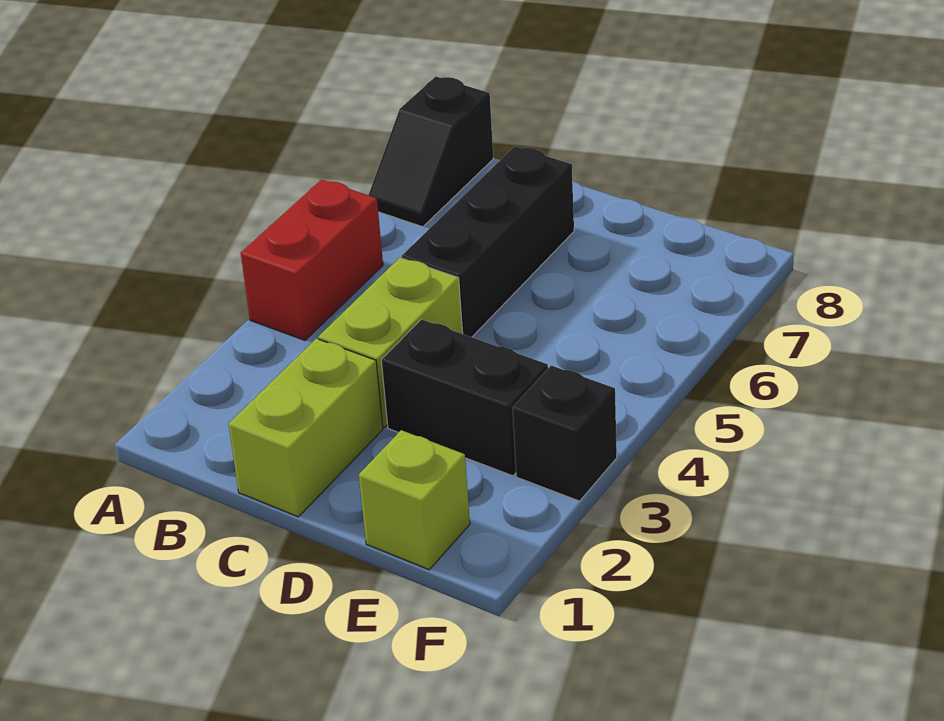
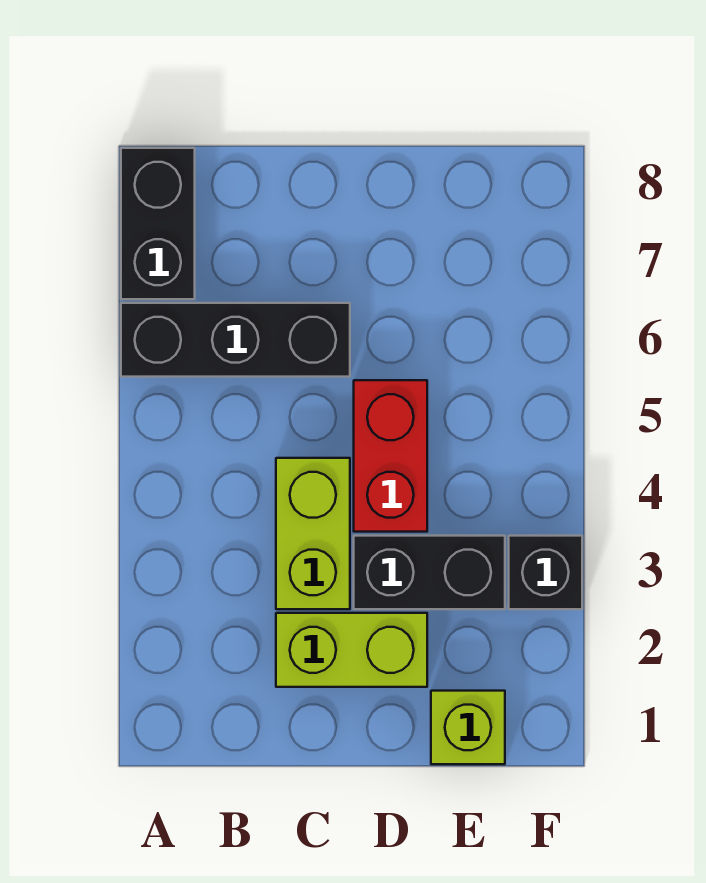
red 1x2 brick [241,180,383,340] -> red 1x2 brick moved to [354,380,427,532]
black 1x2 slope [369,77,493,227] -> black 1x2 brick [121,148,195,299]
lime 1x2 brick [229,339,383,517] -> lime 1x2 brick turned to [276,613,427,687]
black 1x3 brick [402,146,574,337] -> black 1x3 brick turned to [121,303,350,377]

